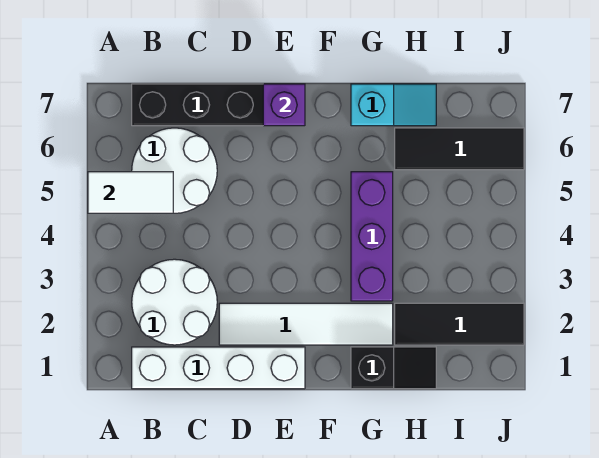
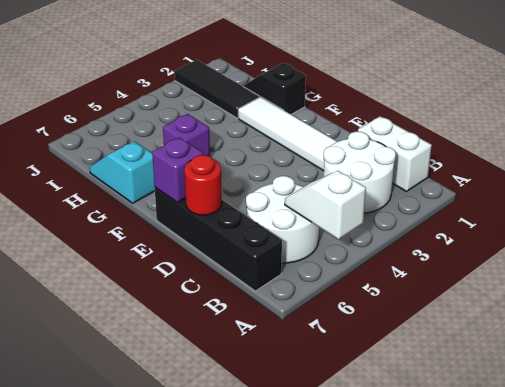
white 1x2 tile [88,172,173,213] -> white 1x2 slope [285,171,366,239]
white 1x4 brick [132,347,305,389] -> white 1x2 brick [358,116,432,191]
none -> red 1x1 round brick [185,155,222,215]
purple 1x3 brick [351,172,393,301] -> purple 1x1 brick [163,114,210,157]
black 1x3 tile [395,128,524,170] -> none

